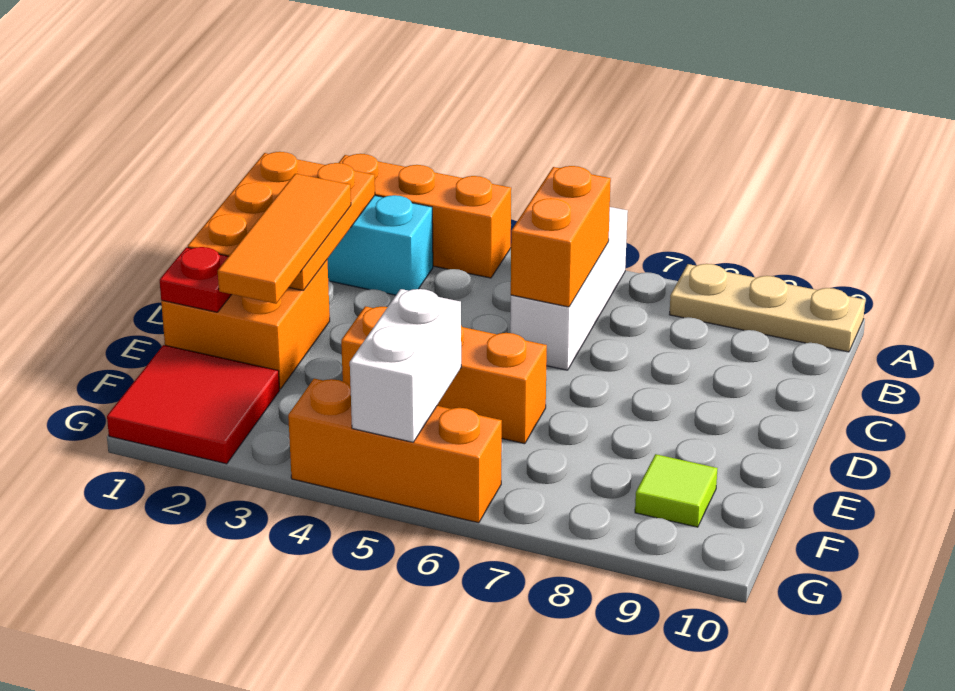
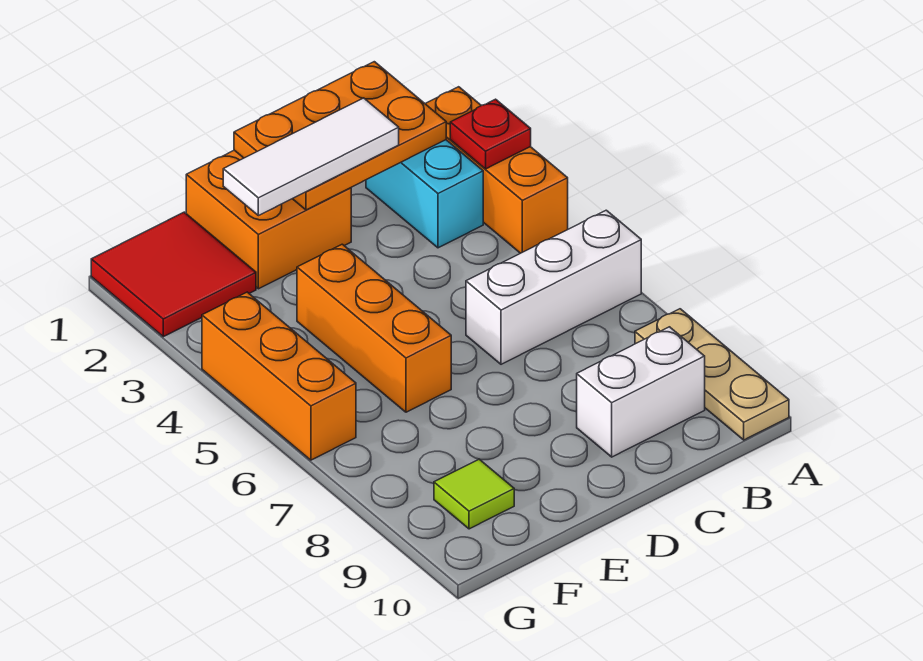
orange 1x2 brick [511,166,611,307] -> none
orange 1x3 tile [218,174,351,304] -> white 1x3 tile [223,98,399,216]
red 1x1 plate [160,247,232,312] -> red 1x1 plate moved to [450,99,531,169]
white 1x2 brick [350,289,461,442] -> white 1x2 brick moved to [577,327,705,457]

